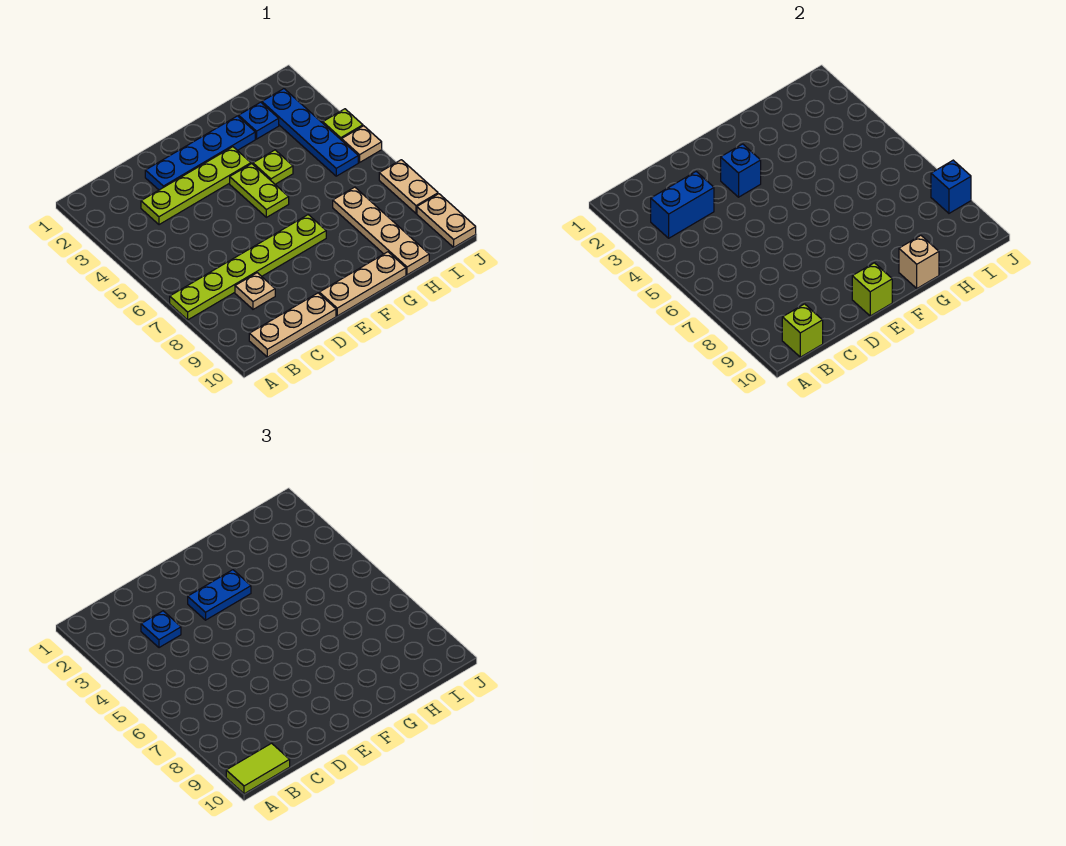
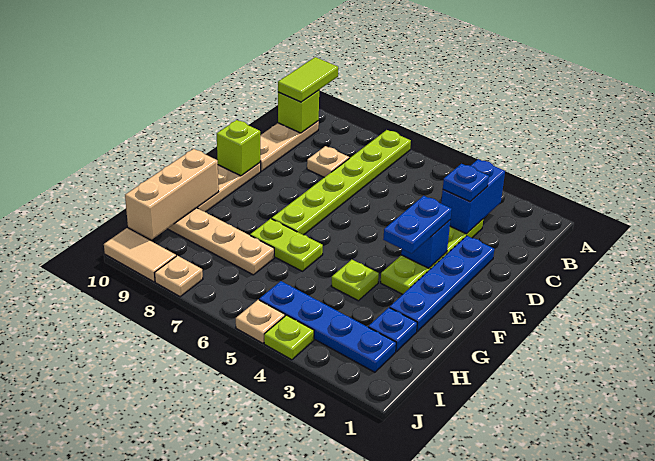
lime 1x2 plate [230,164,289,217] -> lime 1x2 plate moved to [250,219,323,271]
tan 1x1 brick [899,236,939,288] -> tan 1x3 brick [125,149,219,239]
tan 1x2 plate [379,160,438,213] -> tan 1x1 plate [155,256,203,297]
blue 1x1 brick [931,160,971,213] -> none
tan 1x2 plate [417,194,476,247] -> tan 1x2 tile [104,228,176,282]

